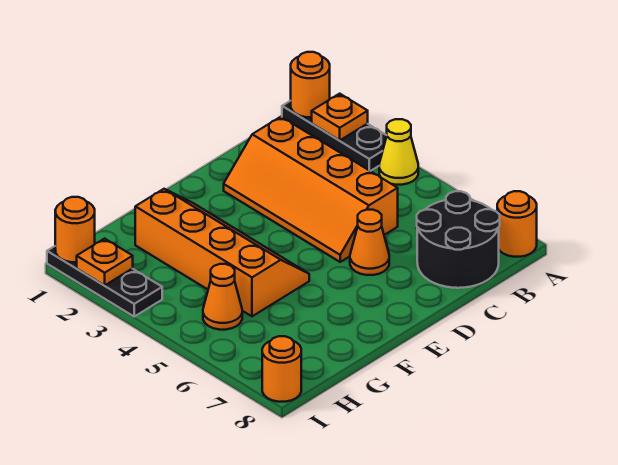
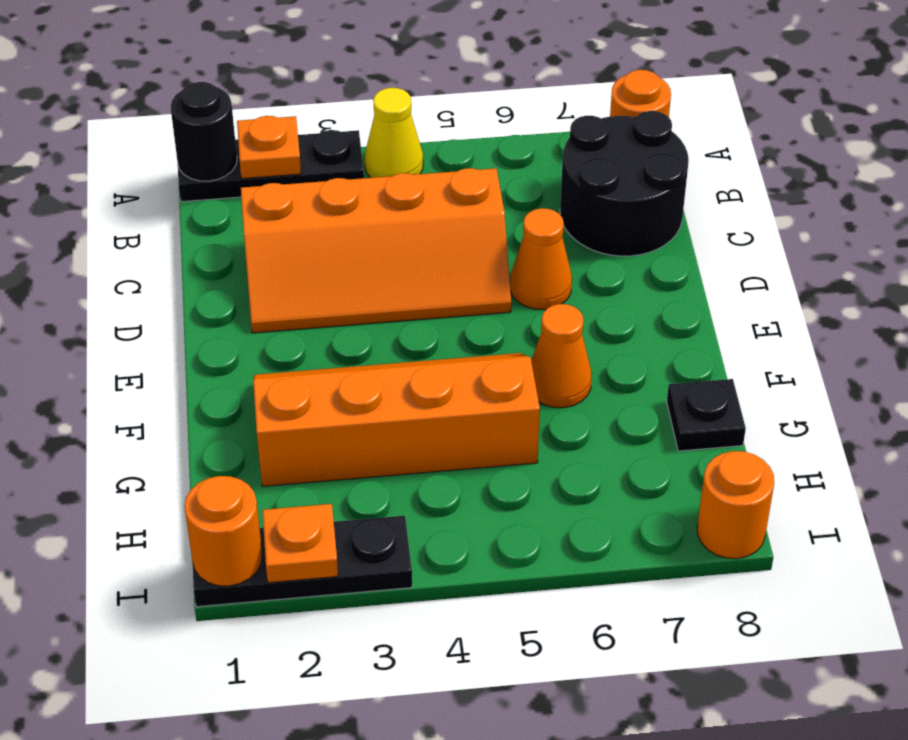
orange 1x1 round brick [291,52,330,117] -> black 1x1 round brick [171,82,237,181]
none -> black 1x1 plate [667,379,746,451]
orange 1x1 cone [203,264,242,330] -> orange 1x1 cone moved to [531,304,592,408]

